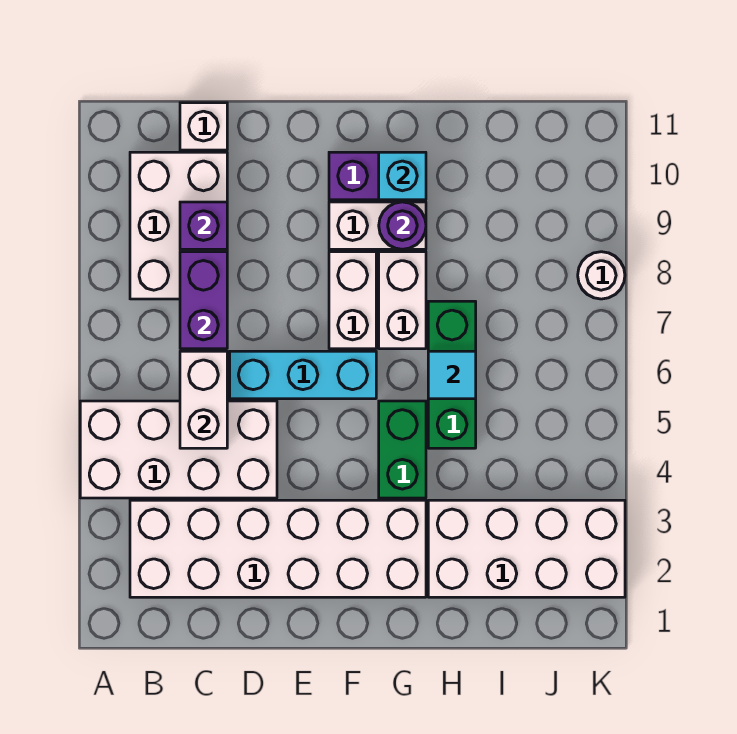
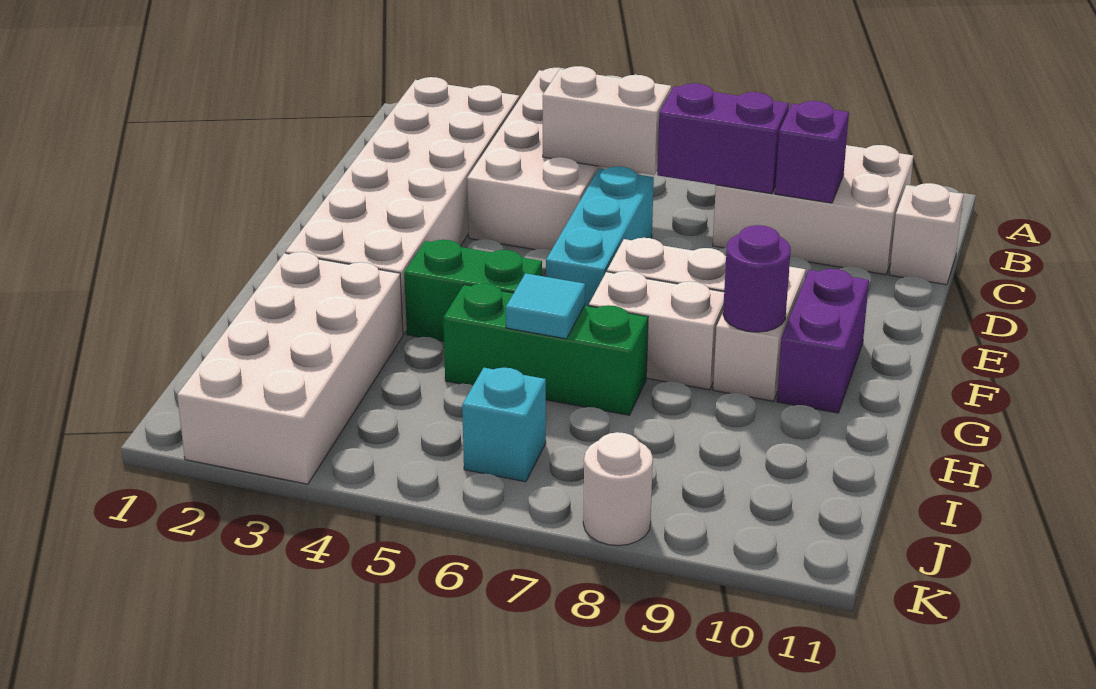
cyan 1x1 brick [379,152,426,200] -> cyan 1x1 brick moved to [462,368,546,482]

